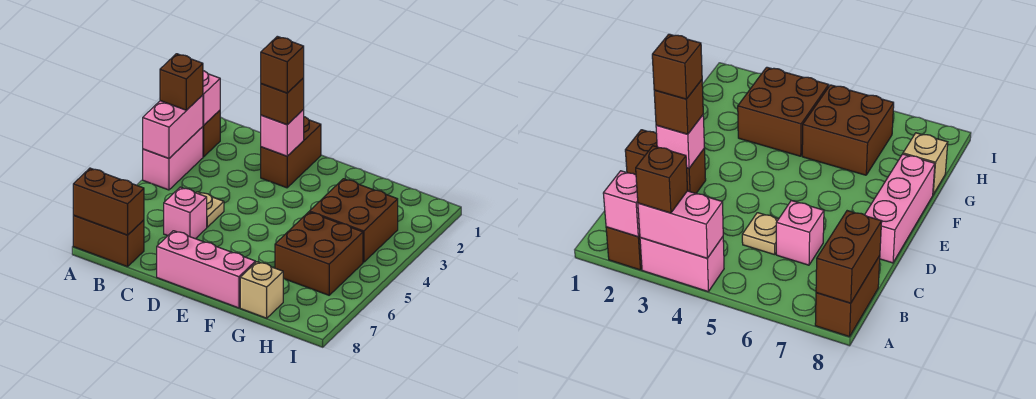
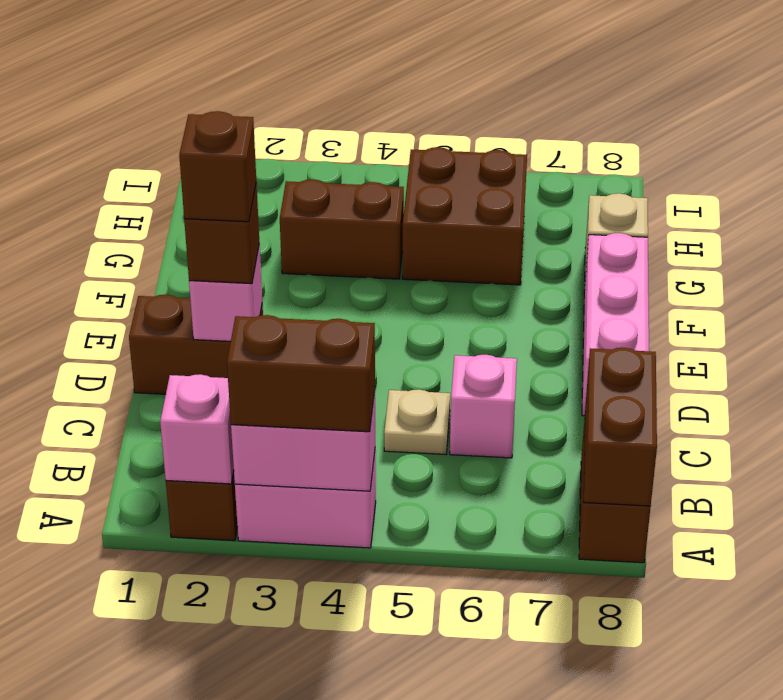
brown 1x1 brick [160,54,203,110] -> brown 1x2 brick [227,315,375,432]
brown 2x2 brick [310,179,398,262] -> brown 1x2 brick [280,179,404,279]

